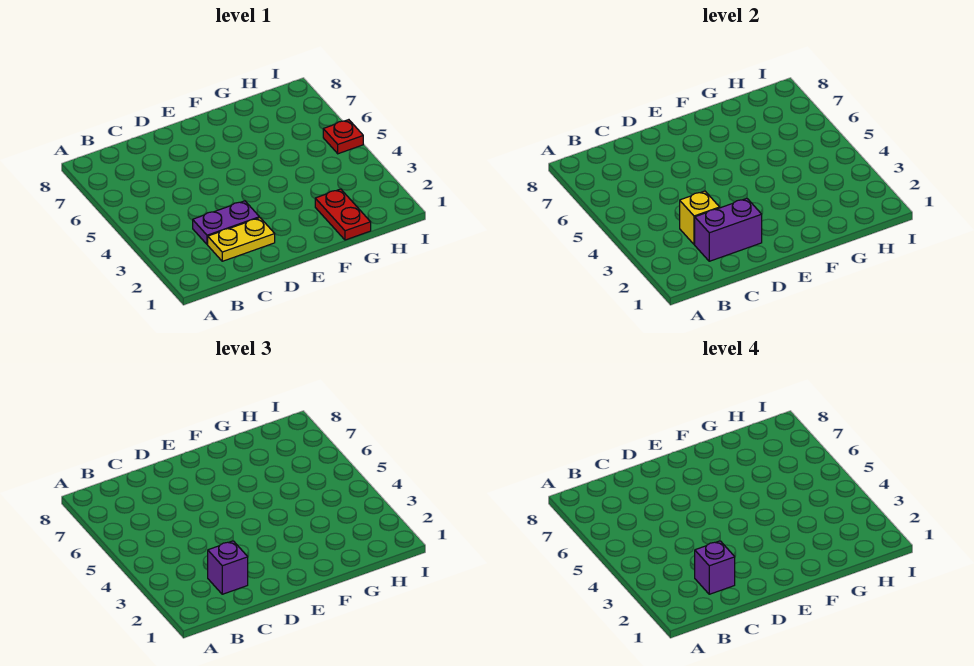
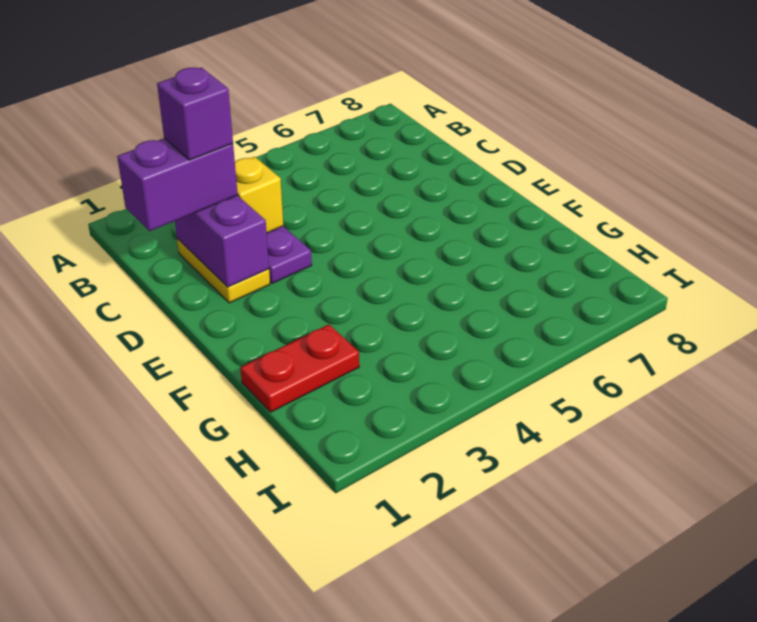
purple 1x1 brick [208,541,248,594] -> purple 1x2 brick [117,138,238,231]
red 1x1 plate [323,120,363,154] -> none

